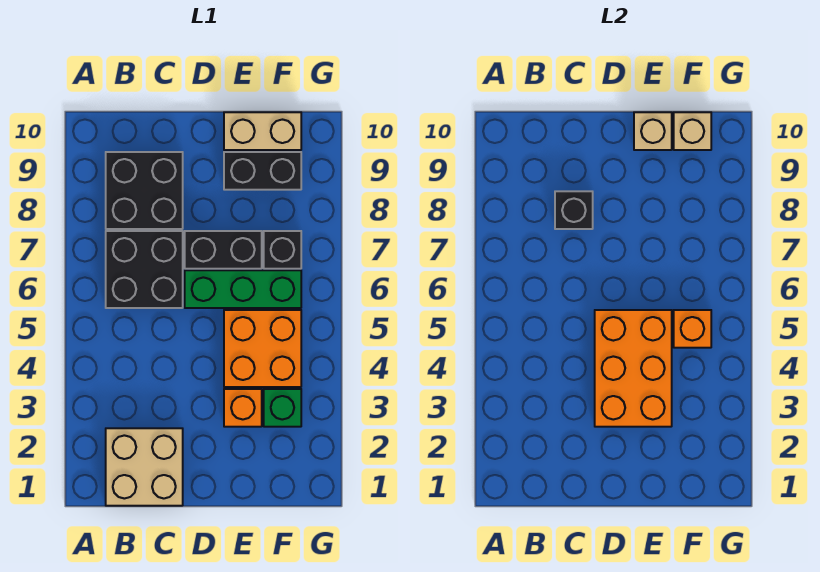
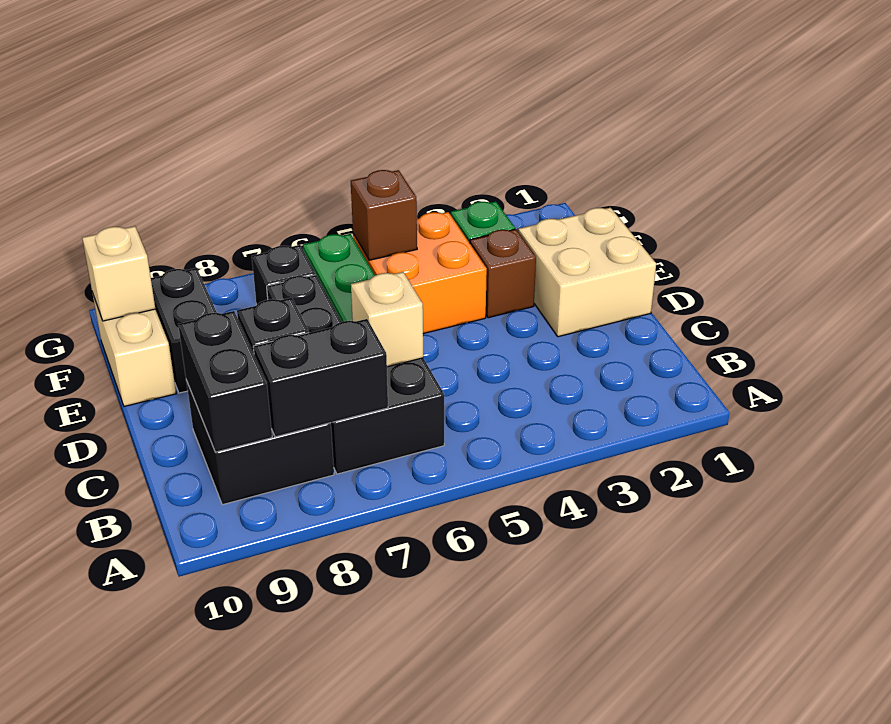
tan 2x2 brick [106,428,183,506] -> tan 2x2 brick moved to [518,208,656,337]
none -> black 1x2 brick [253,319,388,437]
none -> black 1x2 brick [178,311,272,452]
orange 2x3 brick [595,310,672,427] -> none
orange 1x1 brick [224,389,262,427] -> brown 1x1 brick [470,229,536,318]
tan 1x1 brick [634,112,672,150] -> tan 1x1 brick moved to [351,272,423,367]
orange 1x1 brick [674,310,711,348] -> brown 1x1 brick [351,170,417,260]

